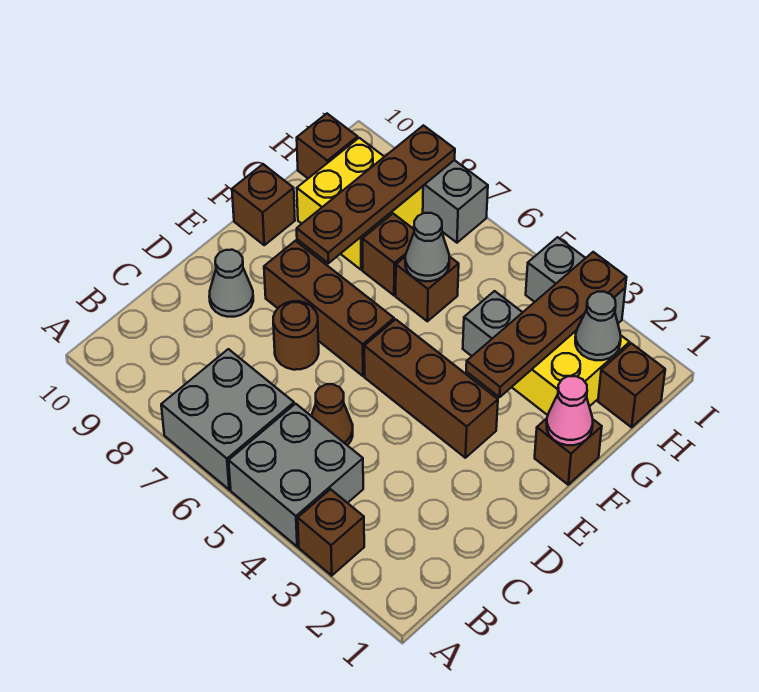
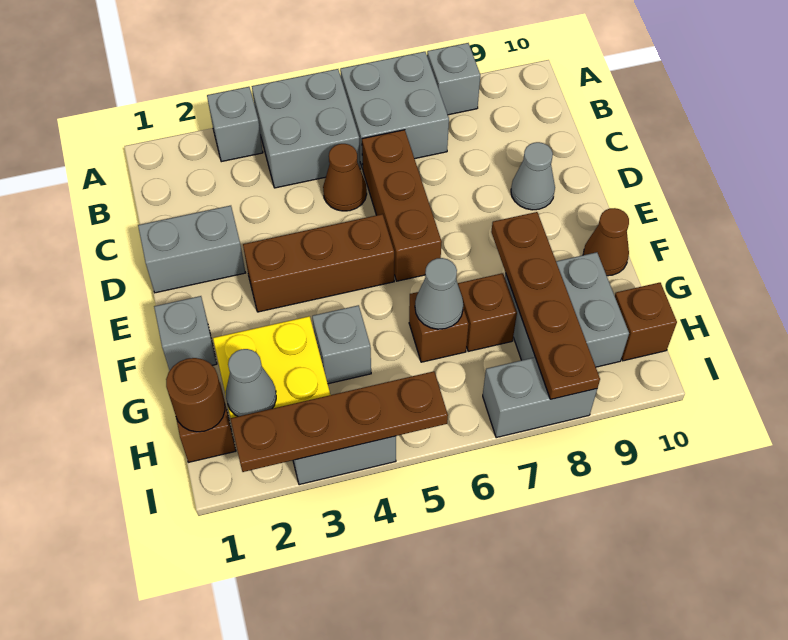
brown 1x1 brick [298,489,364,576] -> grey 1x1 brick [207,87,263,162]
none -> grey 1x1 brick [427,43,480,115]
none -> grey 1x2 brick [138,206,246,293]
brown 1x1 round brick [273,301,319,370] -> brown 1x1 round brick moved to [166,358,225,432]
brown 1x3 brick [264,241,394,376] -> brown 1x3 brick turned to [362,130,442,281]
brown 1x1 brick [535,418,602,485] -> grey 1x1 brick [154,296,217,371]
pink 1x1 cone [547,376,593,445] -> none
brown 1x4 plate [466,252,627,397] -> brown 1x4 plate turned to [230,371,448,472]
brown 1x1 brick [232,164,295,245] -> brown 1x1 cone [583,208,629,276]
yellow 2x2 brick [297,138,423,270] -> grey 2x2 brick [505,252,629,367]

